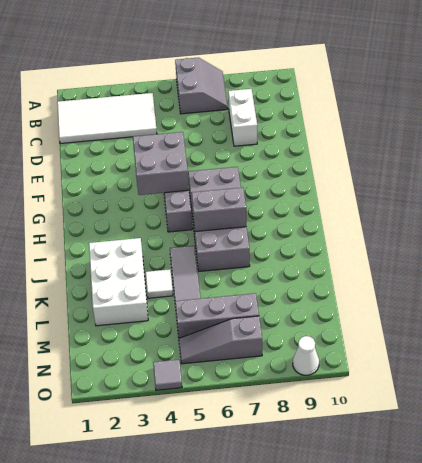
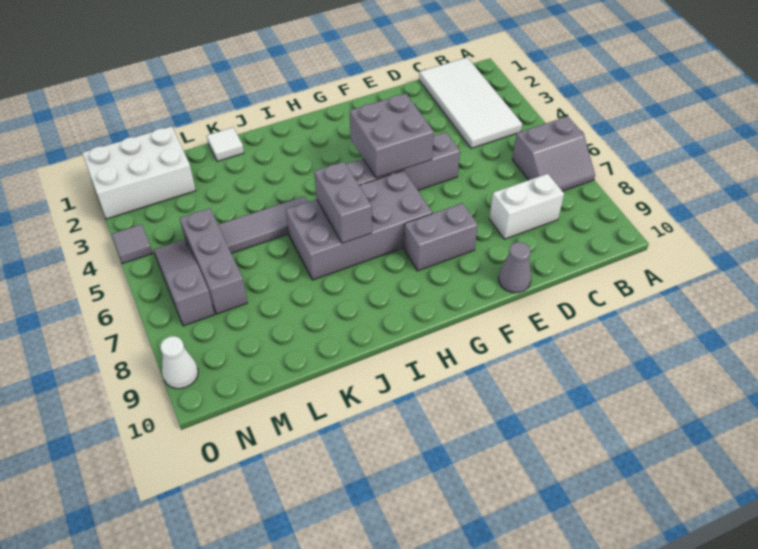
none -> grey 1x1 cone [499,242,531,293]
none -> grey 1x2 brick [404,203,478,271]
white 2x3 brick [89,238,148,326] -> white 2x3 brick moved to [82,126,196,219]
white 1x1 tile [145,269,173,298] -> white 1x1 tile moved to [207,127,244,162]

